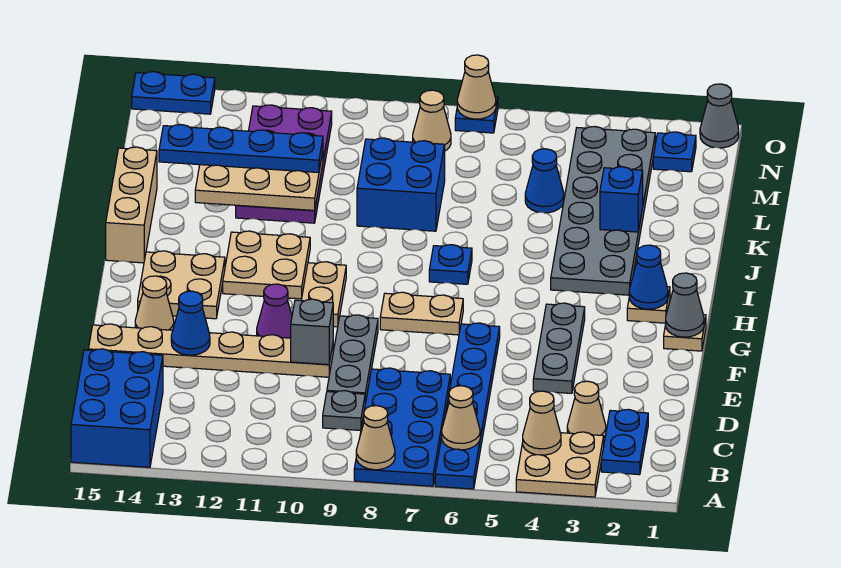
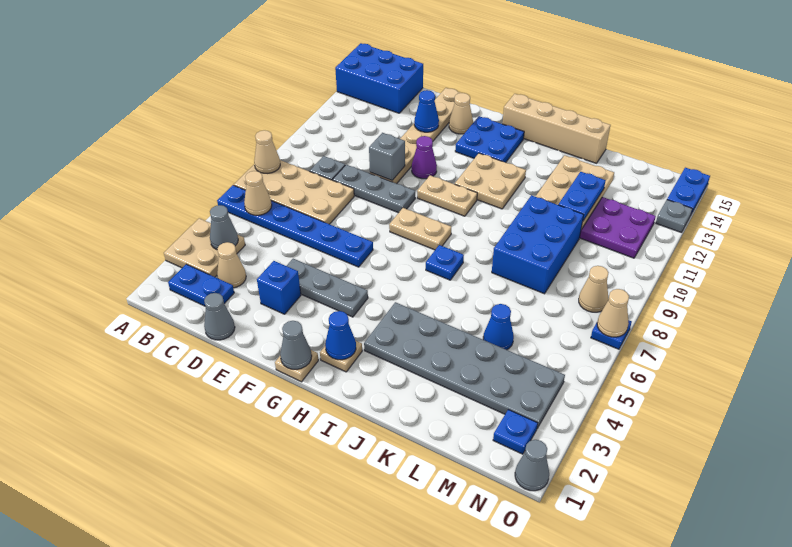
blue 2x4 plate [354,368,450,486] -> tan 2x4 plate [234,160,354,224]
tan 1x1 cone [523,391,561,455] -> grey 1x1 cone [210,205,238,250]
none -> grey 1x1 cone [204,293,235,340]
tan 1x2 plate [380,292,463,335] -> tan 1x2 plate turned to [389,208,451,250]
tan 2x2 plate [138,251,225,319] -> blue 2x2 plate [455,116,524,163]
tan 1x3 brick [106,147,157,263] -> tan 1x4 brick [502,94,610,163]
blue 1x1 brick [600,167,643,232] -> blue 1x1 brick moved to [257,261,301,314]
blue 2x2 brick [357,138,445,231] -> blue 2x3 brick [492,195,584,294]
blue 1x4 plate [159,125,323,173] -> blue 1x2 plate [558,172,606,222]
none -> grey 1x1 plate [656,200,693,233]

